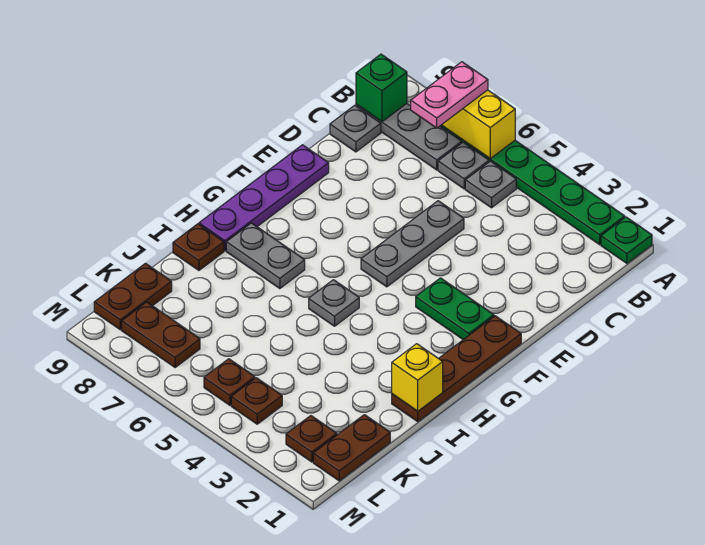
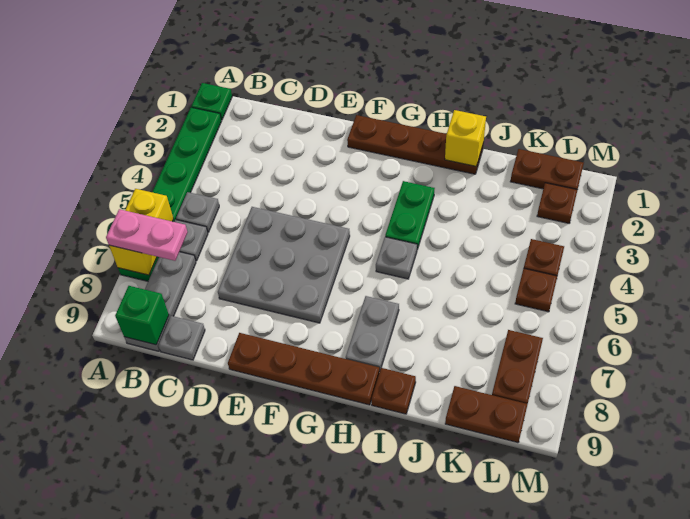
grey 1x3 plate [361,201,464,287] -> grey 3x3 plate [218,207,350,323]
purple 1x4 plate [199,145,329,251] -> brown 1x4 plate [228,333,379,405]
green 1x2 plate [416,278,494,340] -> green 1x2 plate moved to [385,181,435,250]

